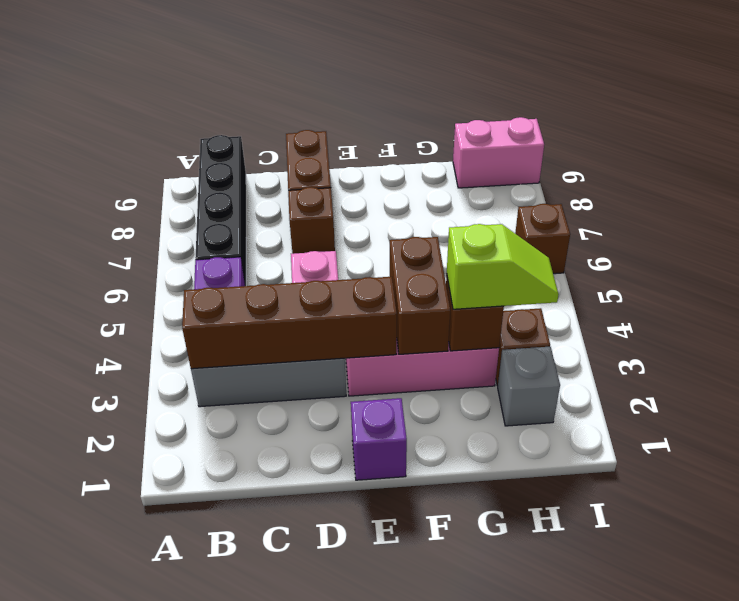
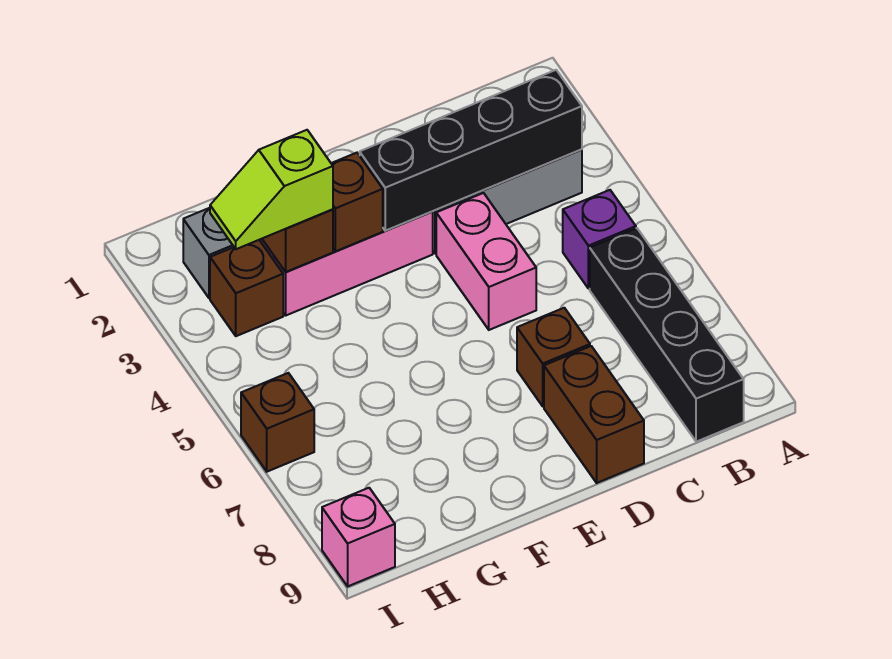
brown 1x4 brick [182,277,397,369] -> black 1x4 brick [360,70,582,231]
purple 1x1 brick [351,398,407,480] -> none
brown 1x2 brick [390,237,450,354] -> brown 1x1 brick [331,153,383,251]
pink 1x2 brick [453,117,544,188] -> pink 1x1 brick [322,488,395,586]

